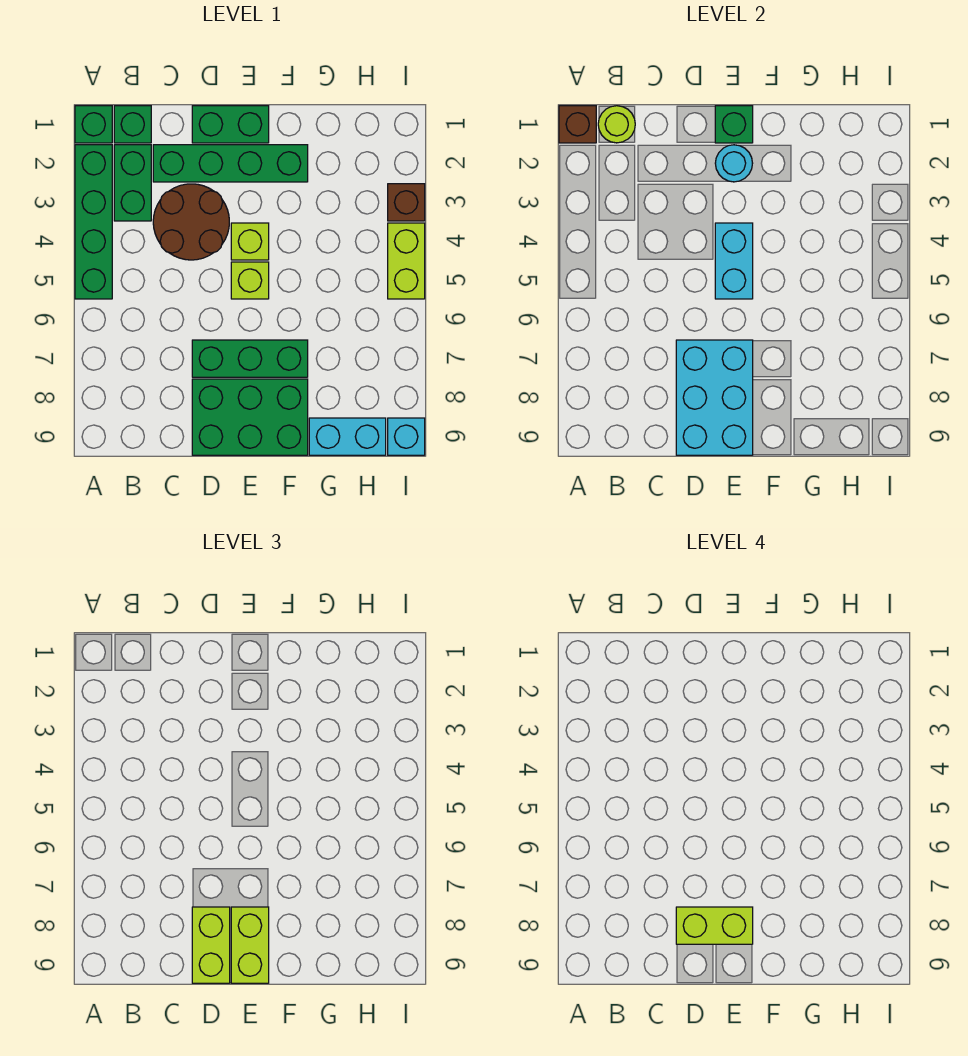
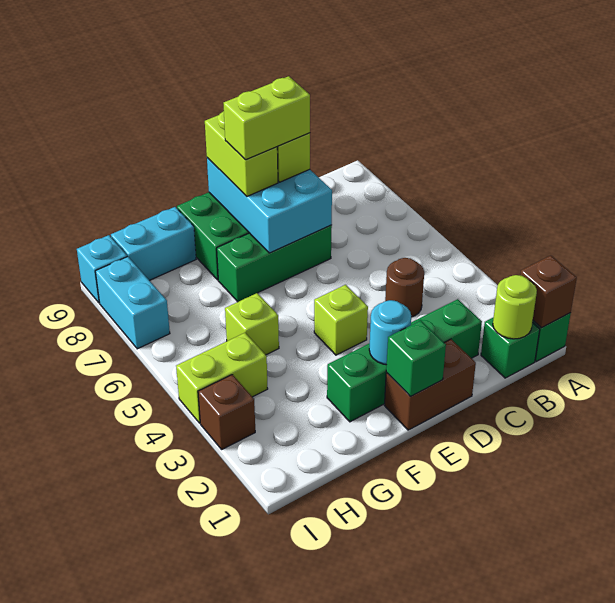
green 1x4 brick [75,145,112,299] -> none
green 1x2 brick [114,145,151,221] -> none
brown 2x2 round brick [153,184,229,260] -> brown 1x1 round brick [385,258,424,317]
green 1x2 brick [192,106,269,143] -> brown 1x2 brick [384,339,476,430]
cyan 1x2 brick [715,223,753,299] -> cyan 1x2 brick moved to [95,257,170,349]
lime 1x1 brick [231,262,269,299] -> lime 1x1 brick moved to [225,293,279,355]
lime 1x2 brick [388,223,425,299] -> lime 1x2 brick turned to [176,333,268,423]

